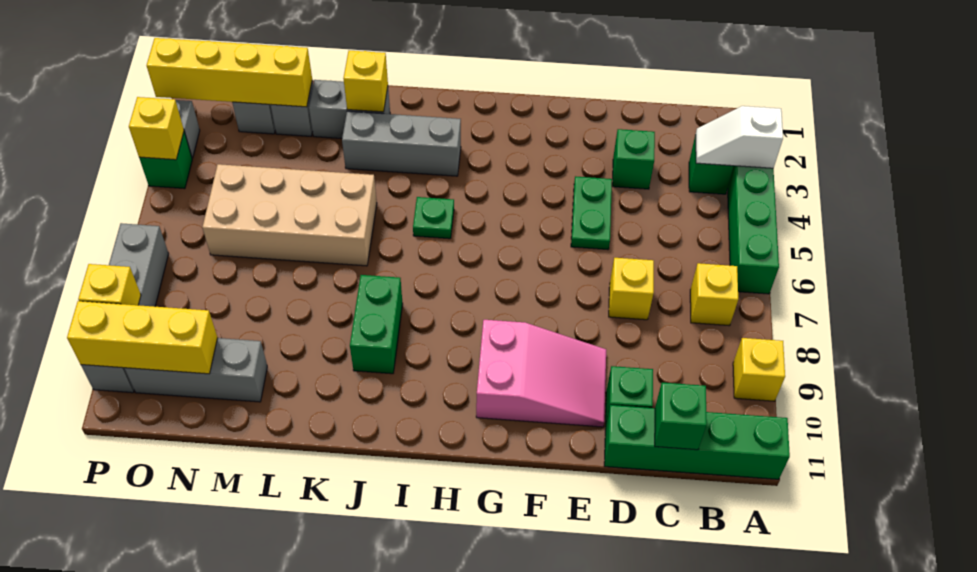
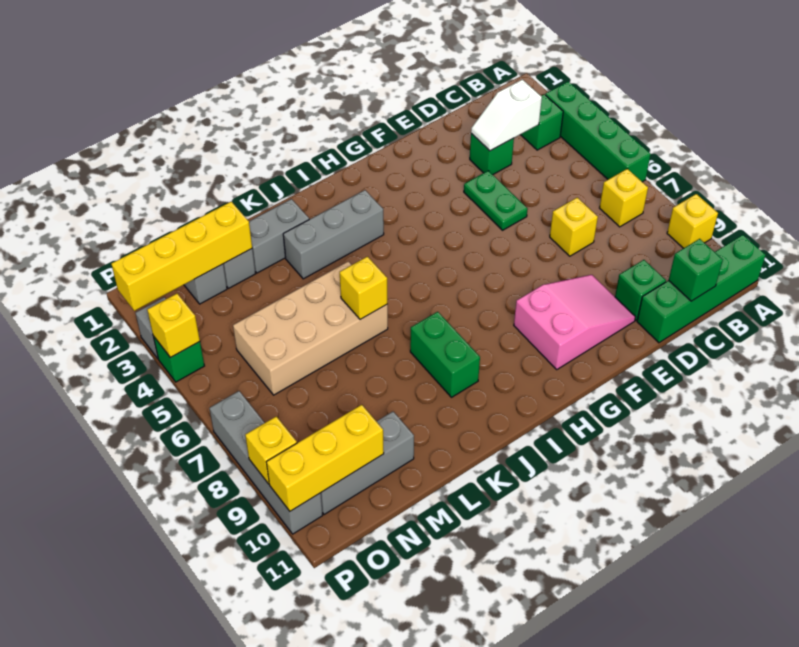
white 1x2 slope [696,106,783,168] -> white 1x2 slope moved to [471,79,542,151]
green 1x1 plate [413,197,454,239] -> none
yellow 1x1 brick [343,51,388,112] -> yellow 1x1 brick moved to [340,257,388,320]

